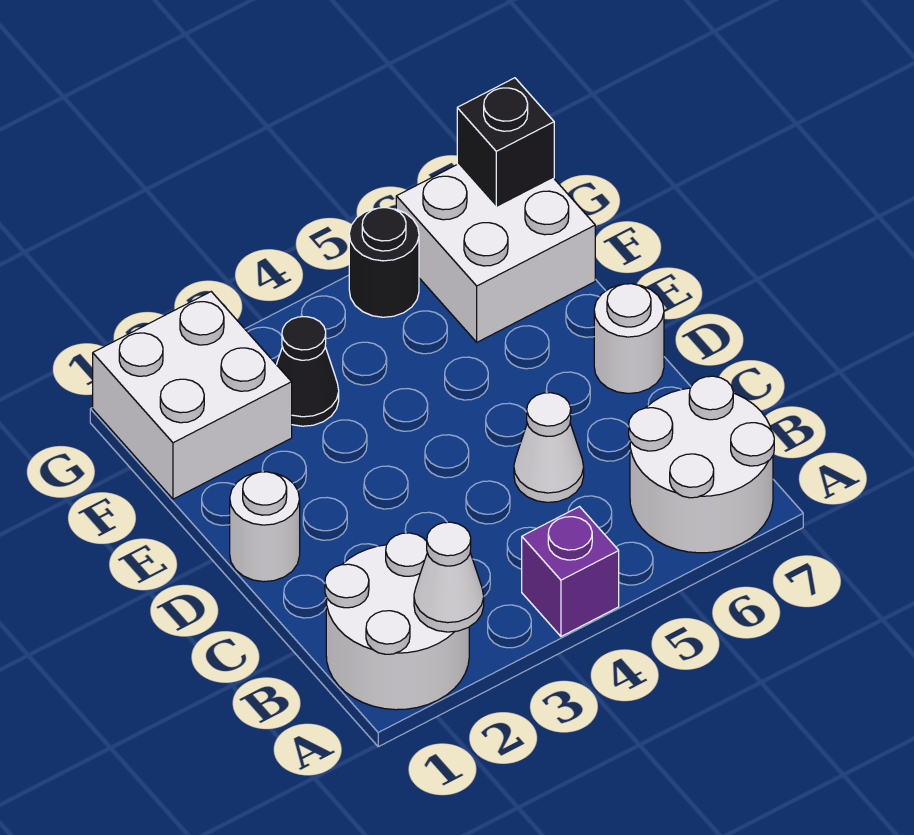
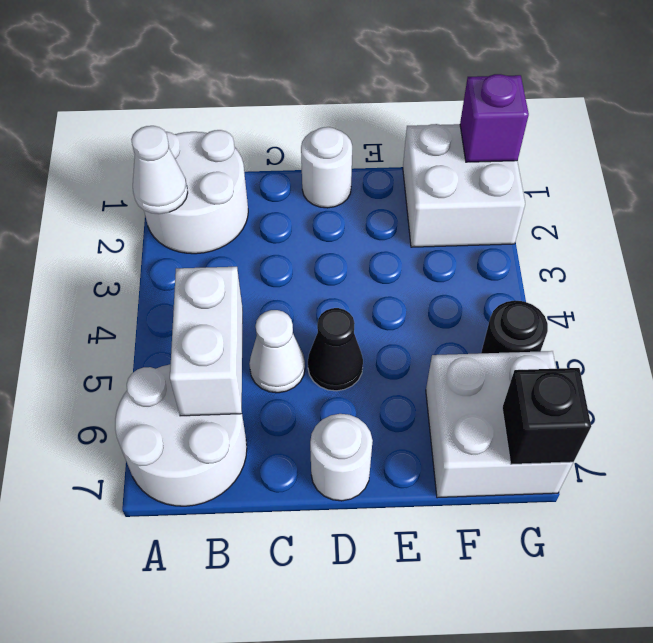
purple 1x1 brick [522,507,619,636] -> purple 1x1 brick moved to [460,74,529,162]
none -> white 1x2 brick [170,267,243,416]
black 1x1 cone [277,317,339,426] -> black 1x1 cone moved to [308,308,363,391]

